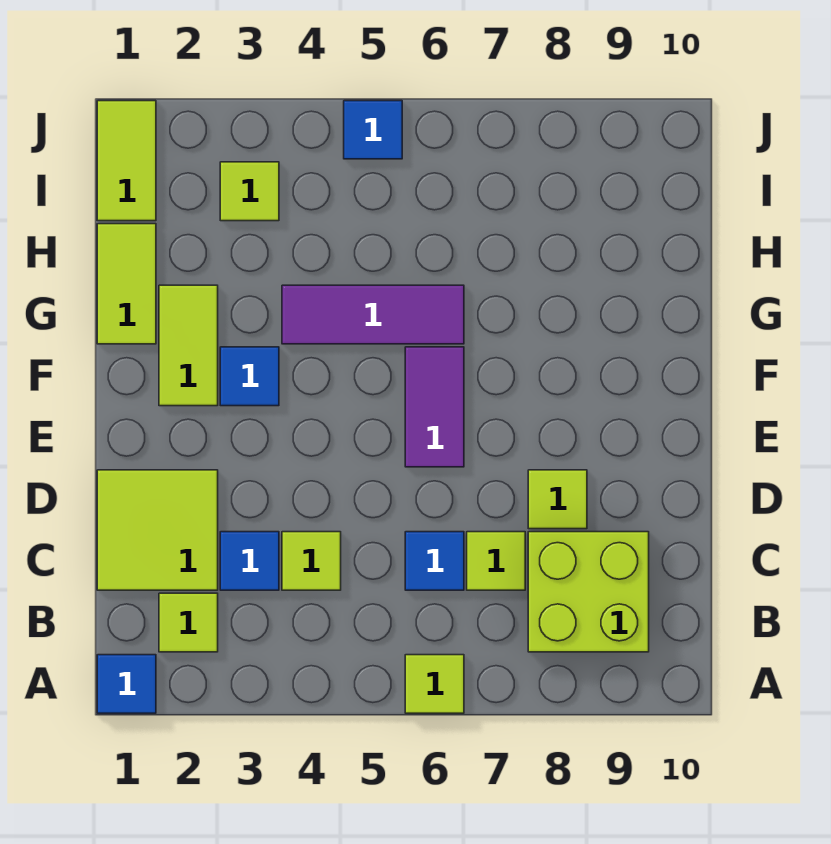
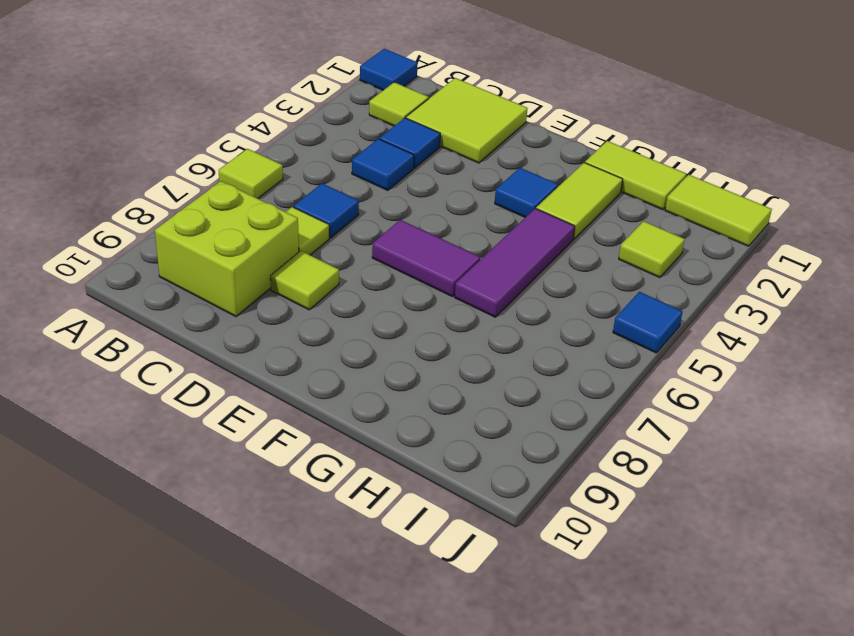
lime 1x1 tile [282,532,341,590] -> blue 1x1 tile [352,139,414,190]
lime 1x2 tile [159,285,218,406] -> lime 1x2 tile turned to [536,162,623,239]

